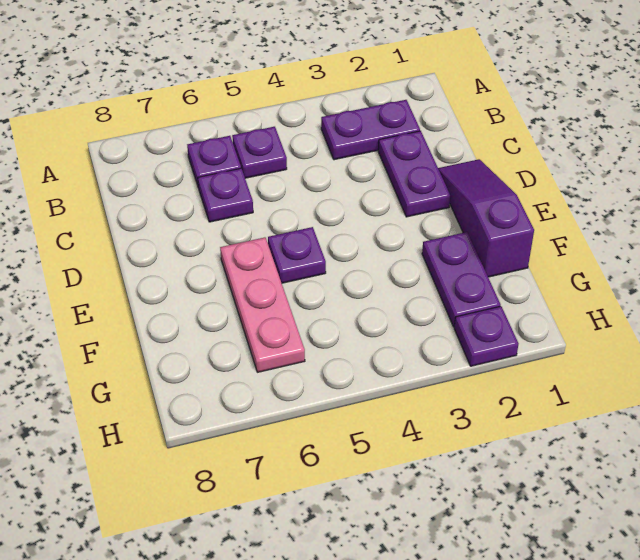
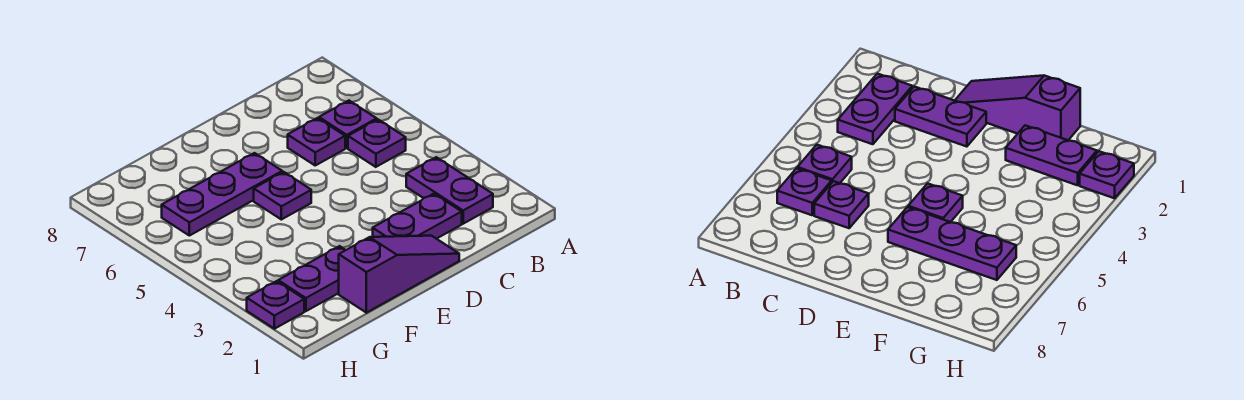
pink 1x3 plate [220,237,305,372] -> purple 1x3 plate [162,153,282,236]

